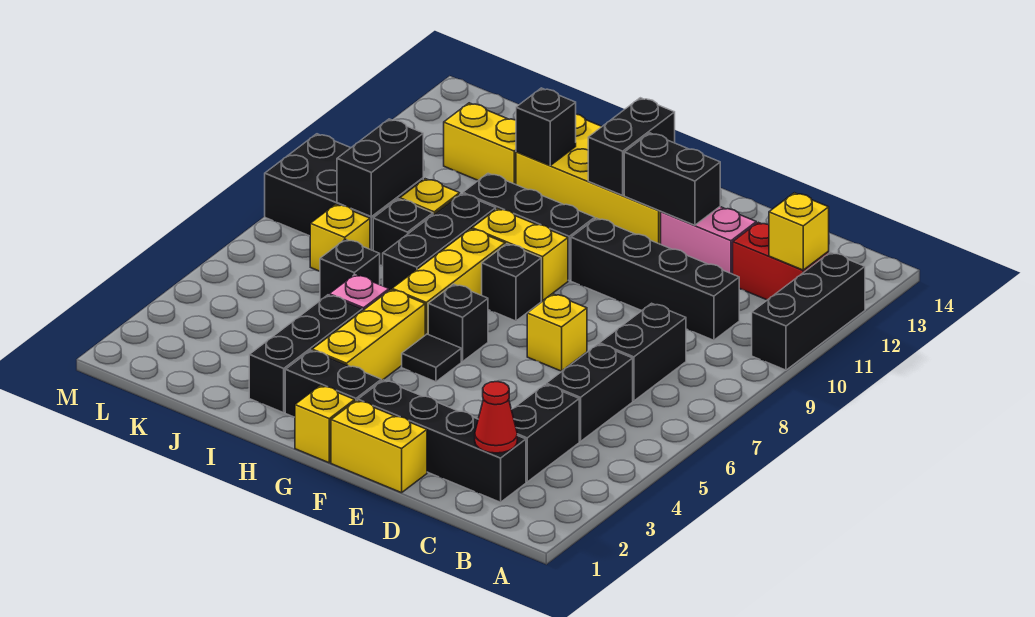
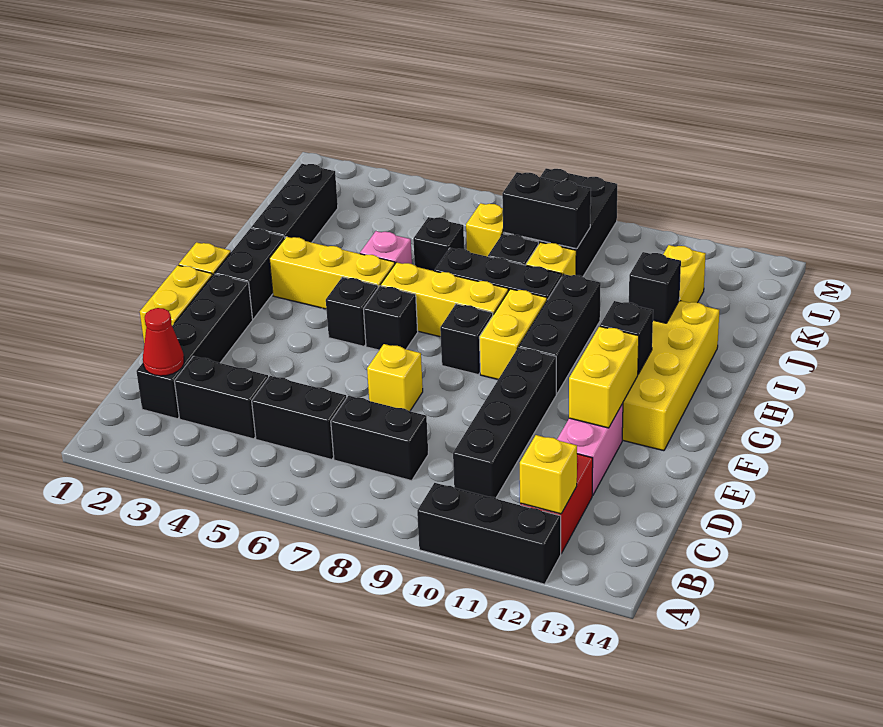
black 1x2 brick [624,133,720,225] -> yellow 1x2 brick [569,326,639,428]
black 1x1 tile [402,334,461,382] -> black 1x1 brick [326,277,378,346]
black 1x2 brick [588,98,675,195] -> black 1x1 brick [600,301,653,374]
black 1x3 brick [249,295,362,413] -> black 1x3 brick turned to [251,164,338,242]

